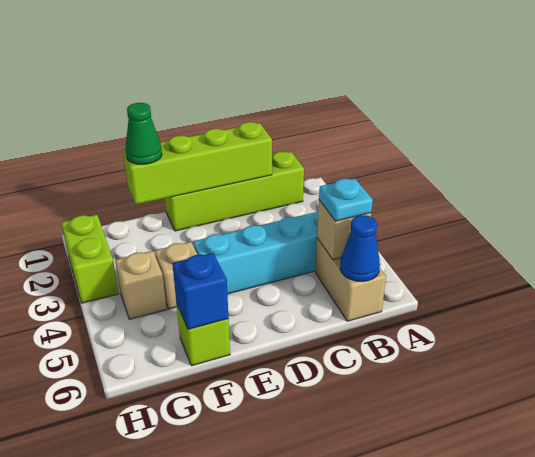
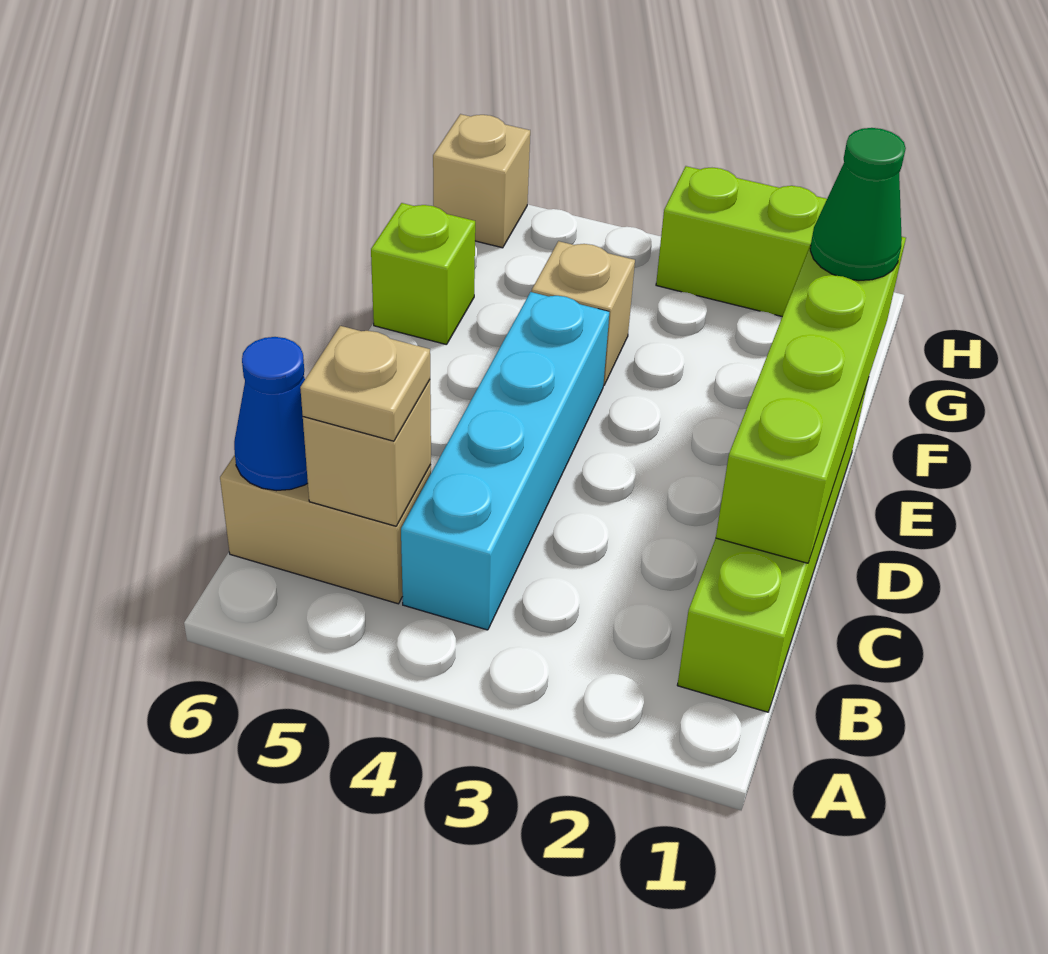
cyan 1x1 plate [319,178,373,221] -> tan 1x1 plate [300,326,430,441]
blue 1x1 brick [172,253,229,329] -> none
tan 1x1 brick [115,251,167,319] -> tan 1x1 brick moved to [433,114,530,248]

